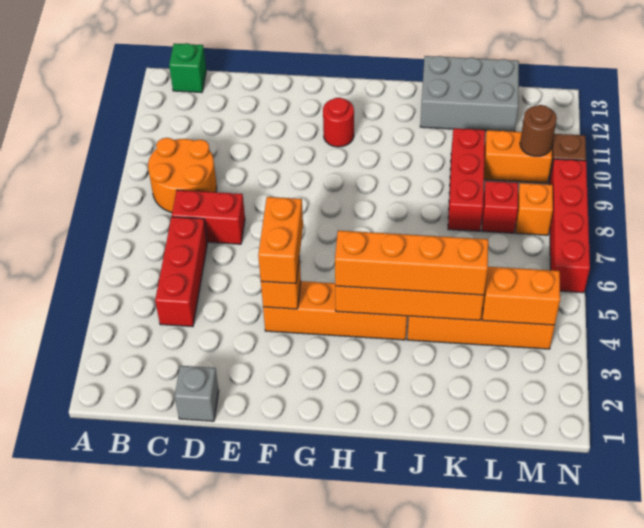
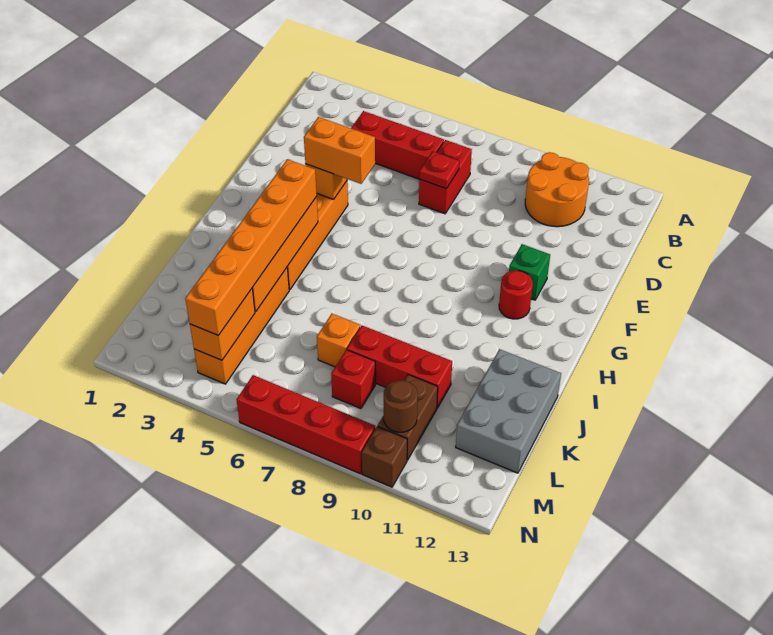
orange 2x2 round brick [148,138,217,212] -> orange 2x2 round brick moved to [525,152,589,227]
green 1x1 brick [169,43,206,93] -> green 1x1 brick moved to [509,244,550,300]
grey 1x1 brick [175,366,219,421] -> none
none -> red 1x1 plate [419,151,459,189]
orange 1x4 brick [335,231,488,295] -> orange 1x6 brick [185,159,317,336]
orange 1x2 brick [484,130,552,183] -> brown 1x2 brick [378,375,438,460]
orange 1x1 brick [516,183,553,235] -> orange 1x1 brick moved to [317,314,360,367]

